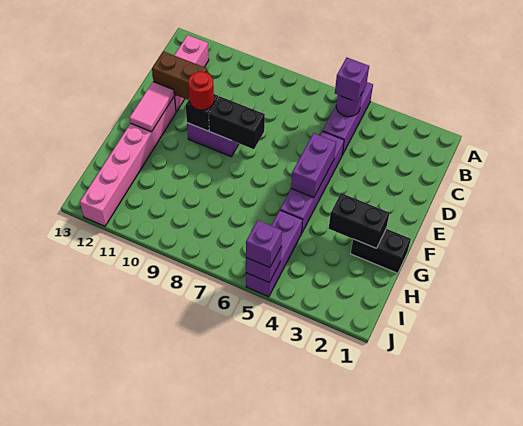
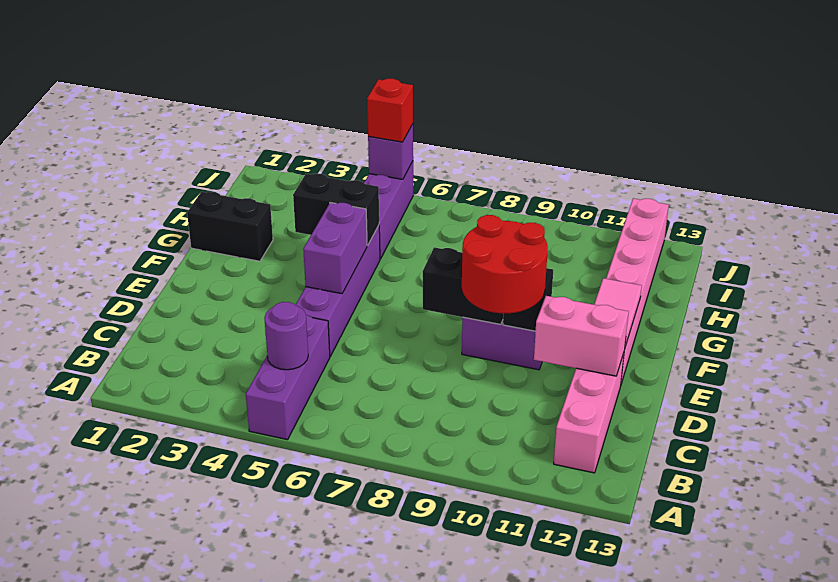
purple 1x1 brick [335,58,369,102] -> none
brown 1x2 brick [152,51,207,100] -> pink 1x2 brick [534,296,629,376]
red 1x1 round brick [188,72,214,110] -> red 2x2 round brick [462,215,548,313]
black 1x2 brick [329,193,389,248] -> black 1x2 brick moved to [293,174,379,245]
purple 1x1 brick [246,220,282,267] -> red 1x1 brick [367,79,413,142]

